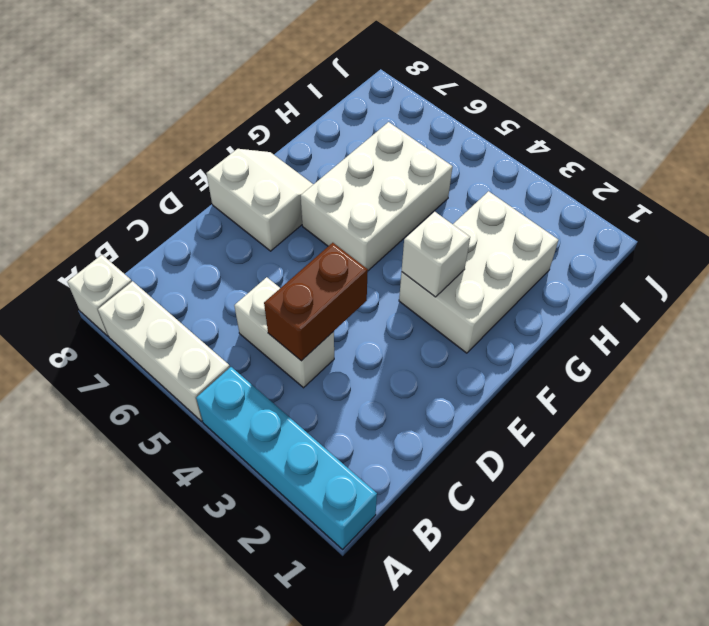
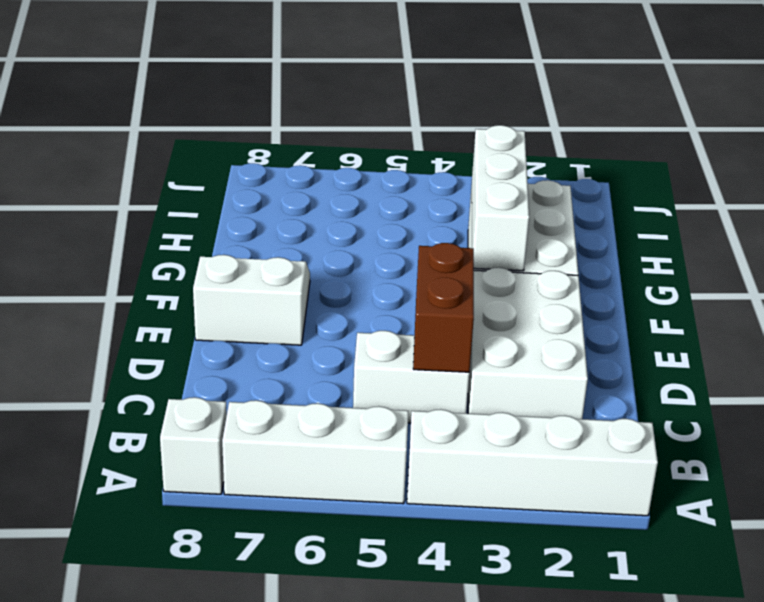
cyan 1x4 brick [196,367,377,549] -> white 1x4 brick [407,409,658,516]
white 1x1 brick [402,211,470,297] -> white 1x3 brick [472,125,529,271]
white 2x3 brick [301,122,452,271] -> white 2x3 brick moved to [468,268,588,419]

